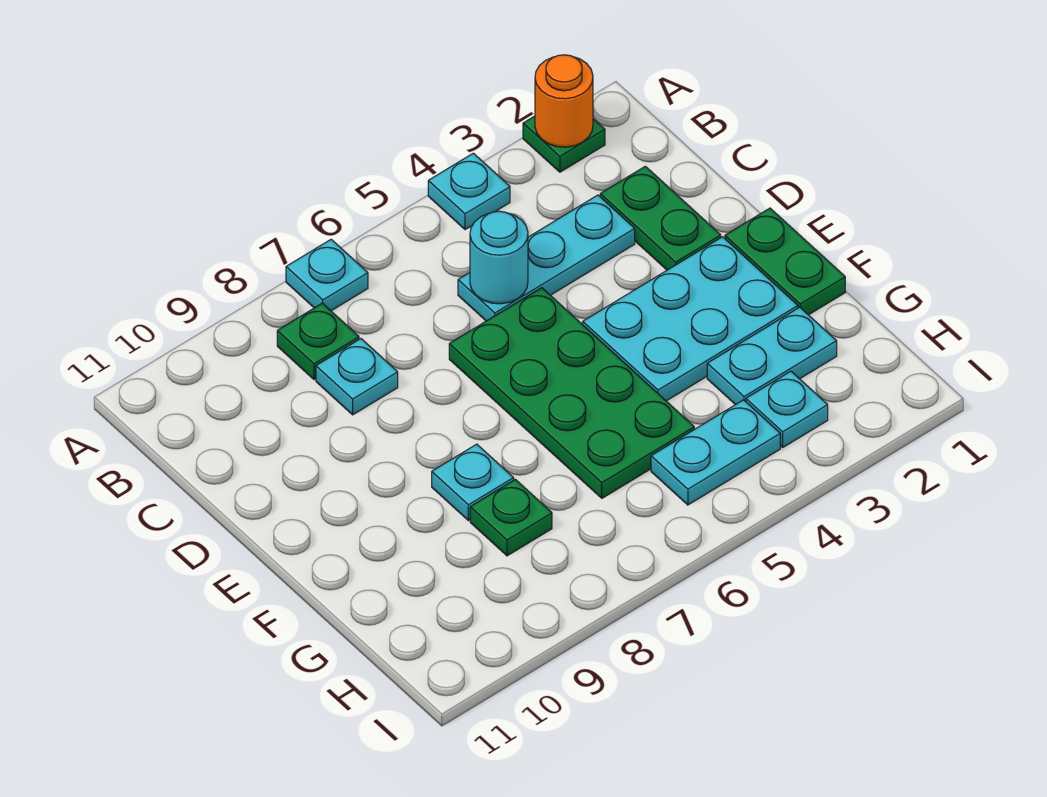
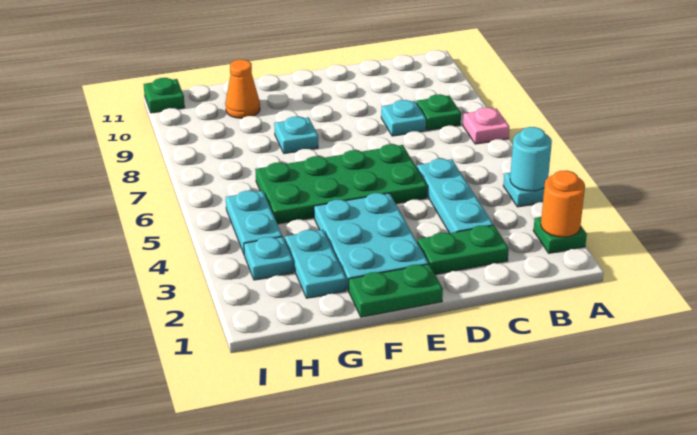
cyan 1x1 plate [286,239,368,311] -> pink 1x1 plate [463,107,510,144]
cyan 1x1 round brick [470,211,528,304] -> cyan 1x1 round brick moved to [510,127,552,191]
green 1x1 plate [470,479,552,556] -> green 1x1 plate moved to [144,78,185,113]
none -> orange 1x1 cone [225,60,260,118]

